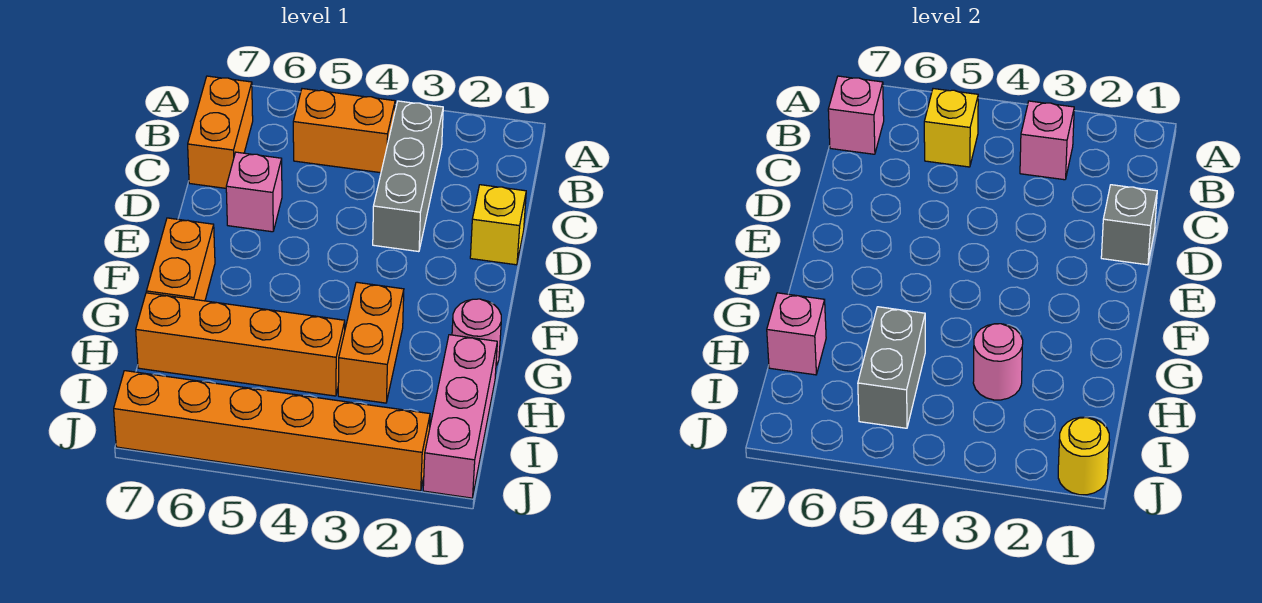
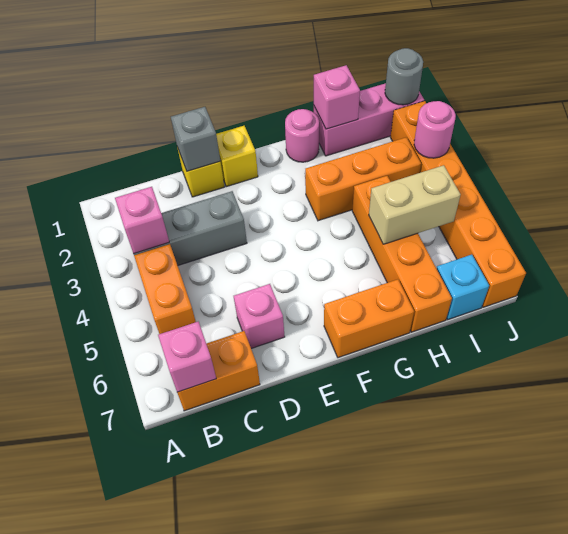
yellow 1x1 brick [924,89,978,167] -> yellow 1x1 brick moved to [216,126,258,187]
orange 1x2 brick [338,282,404,403] -> orange 1x3 brick [305,137,421,221]
pink 1x1 round brick [973,324,1023,400] -> pink 1x1 round brick moved to [414,101,456,158]
grey 1x2 brick [858,307,925,428] -> tan 1x2 brick [369,165,461,244]
pink 1x1 brick [767,293,826,375] -> pink 1x1 brick moved to [314,65,360,129]
none -> cyan 1x1 brick [437,255,489,319]
yellow 1x1 round brick [1058,417,1109,495] -> grey 1x1 round brick [385,48,423,105]

